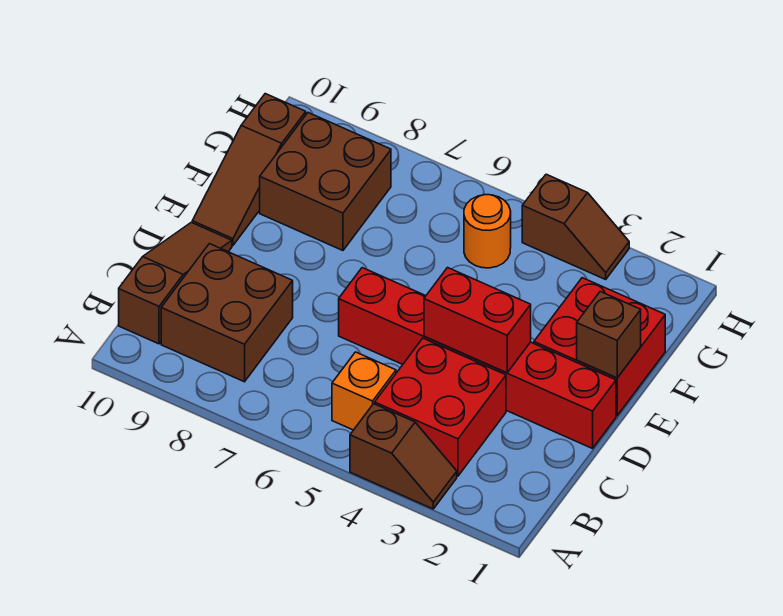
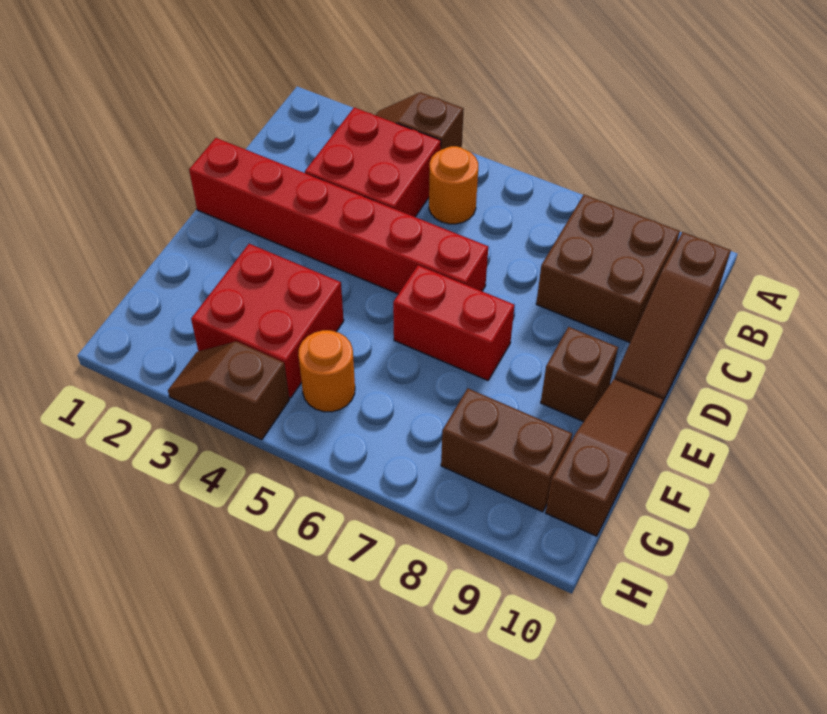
orange 1x1 brick [332,352,396,430] -> orange 1x1 round brick [429,146,478,224]
red 1x2 brick [424,268,531,373] -> red 1x2 brick moved to [393,265,515,381]
red 2x2 brick [534,278,665,416] -> red 2x2 brick moved to [191,244,344,398]
brown 1x1 brick [577,292,641,378] -> brown 1x1 brick moved to [541,327,618,422]
brown 2x2 brick [260,113,391,250] -> brown 1x2 brick [441,388,572,512]

